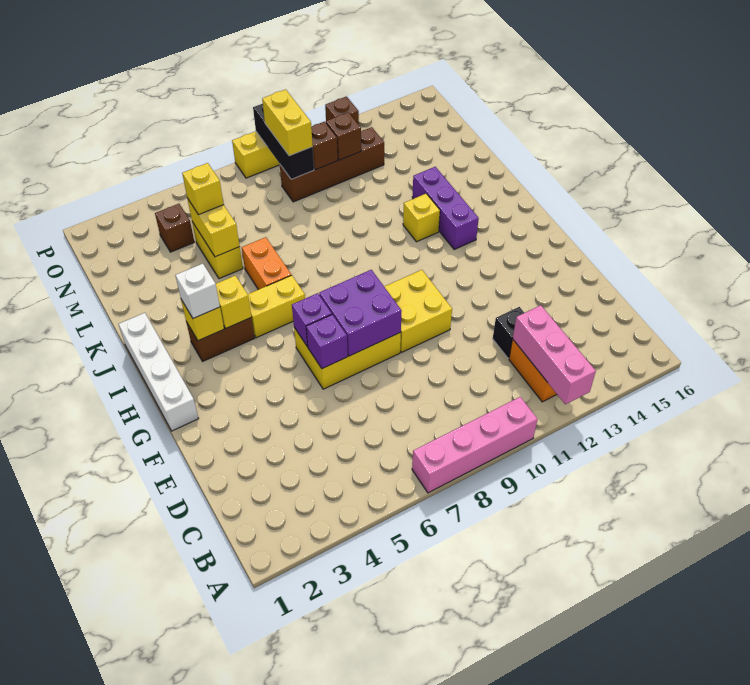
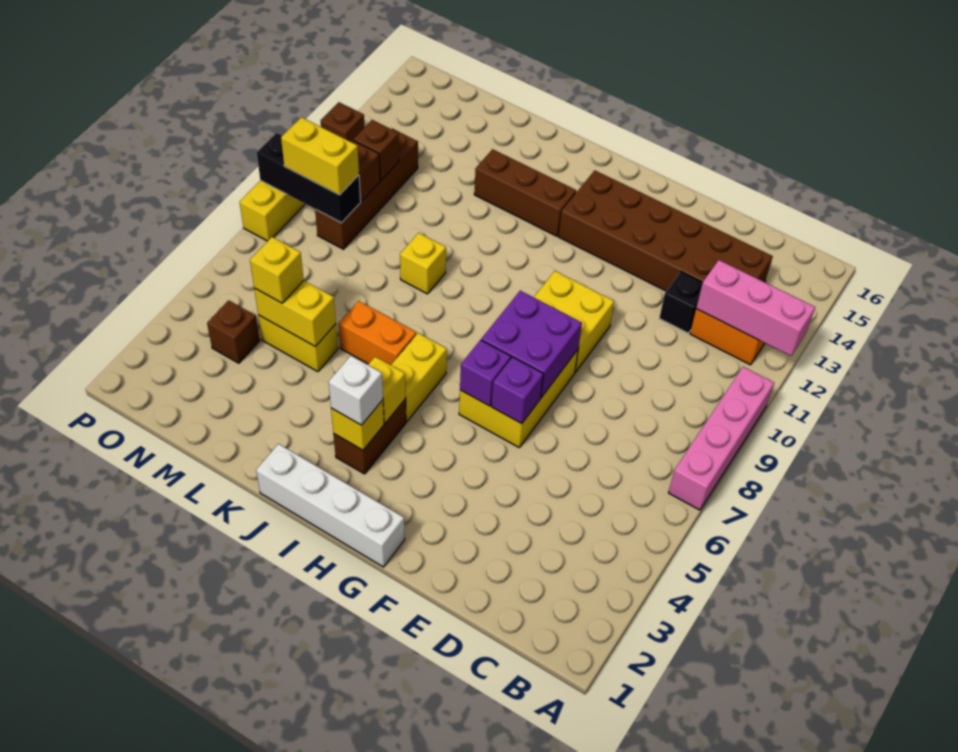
none -> brown 2x6 brick [558,170,773,291]
purple 1x3 brick [412,167,479,249] -> brown 1x3 brick [474,149,576,236]
yellow 1x1 brick [403,194,440,242] -> yellow 1x1 brick moved to [400,233,446,294]

